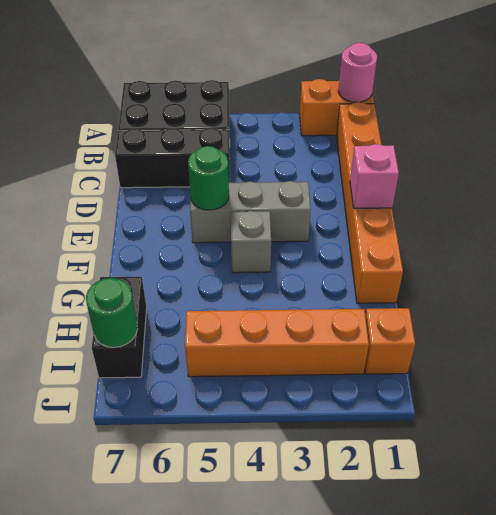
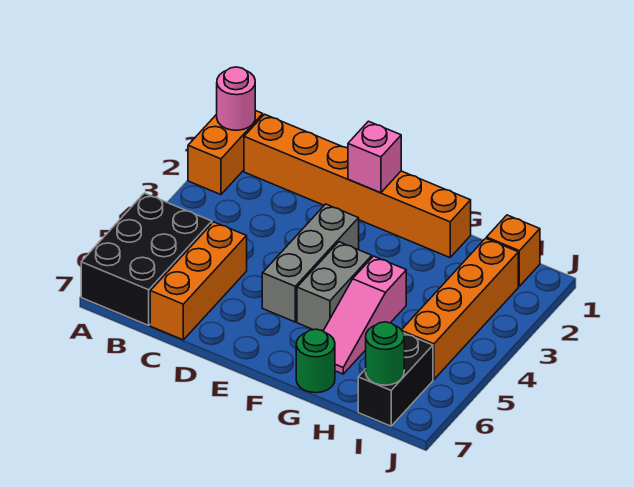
black 1x3 brick [115,128,230,188] -> orange 1x3 brick [150,222,247,340]
green 1x1 round brick [188,146,229,210] -> green 1x1 round brick moved to [296,329,335,393]
grey 1x1 brick [231,211,271,273] -> grey 1x2 brick [297,242,372,331]
none -> pink 1x3 slope [323,256,406,374]
black 1x2 brick [92,277,147,378] -> black 1x2 brick turned to [358,333,433,426]

